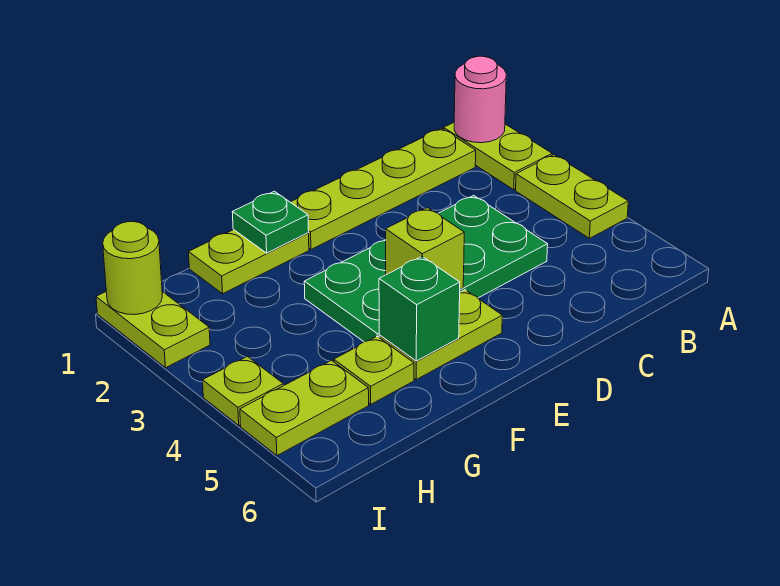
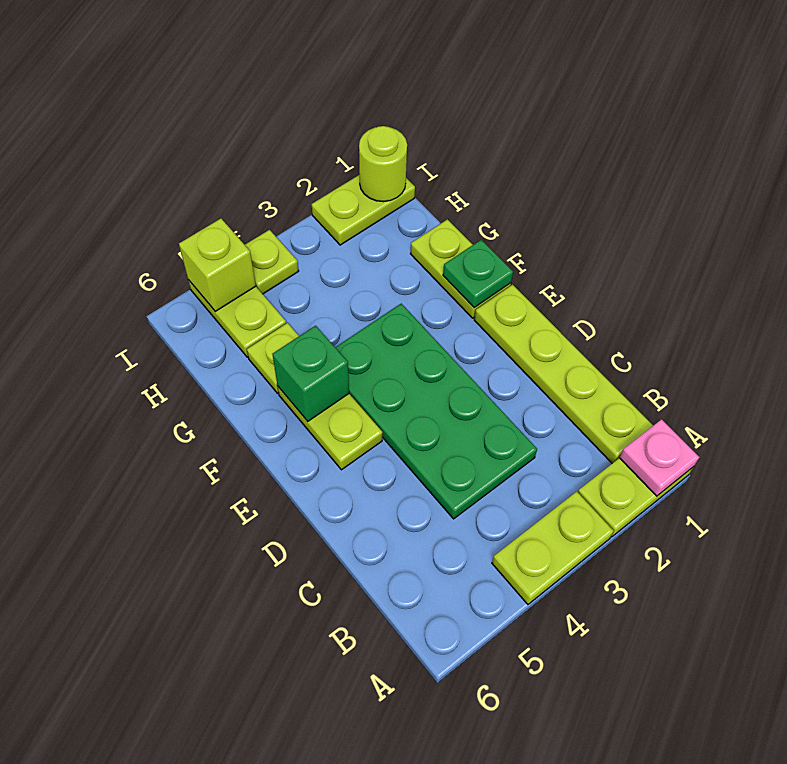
pink 1x1 round brick [454,56,506,143] -> pink 1x1 plate [620,419,699,496]
lime 1x1 brick [386,208,464,289] -> lime 1x1 brick moved to [179,219,256,311]

